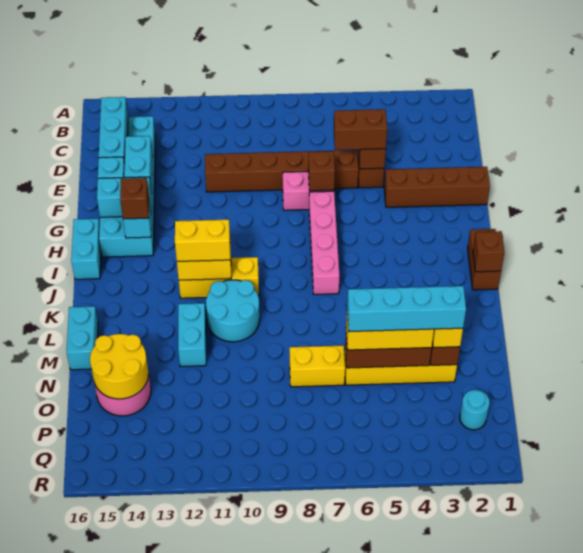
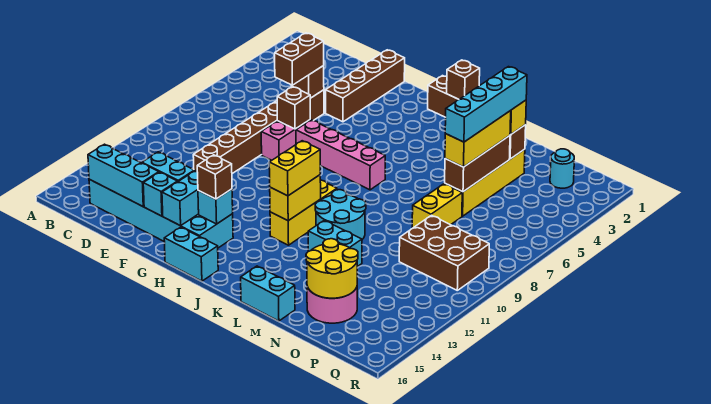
none -> brown 2x3 brick [399,215,489,290]

